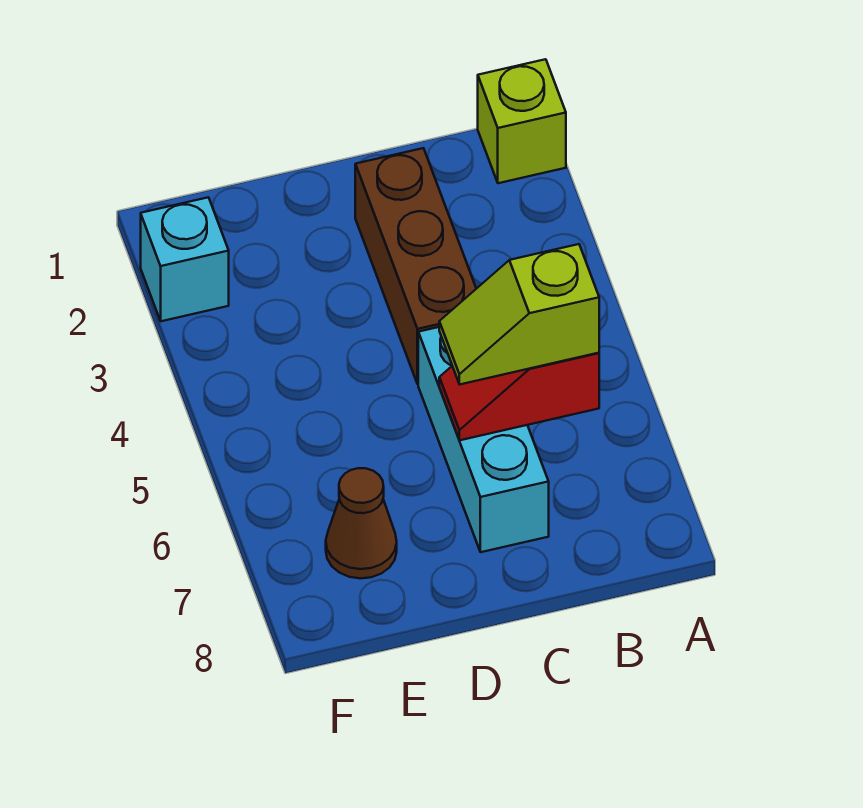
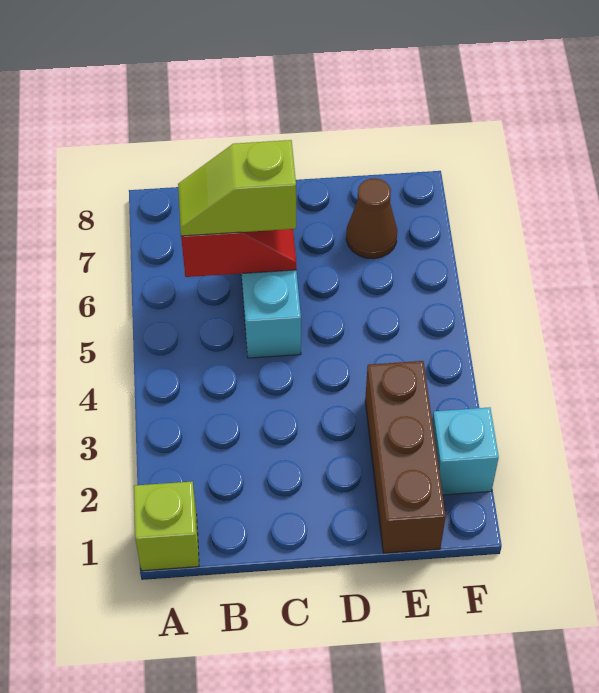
lime 1x2 slope [439,244,599,384] -> lime 1x2 slope turned to [178,140,296,236]
brown 1x3 brick [355,148,476,384] -> brown 1x3 brick moved to [365,361,446,553]

